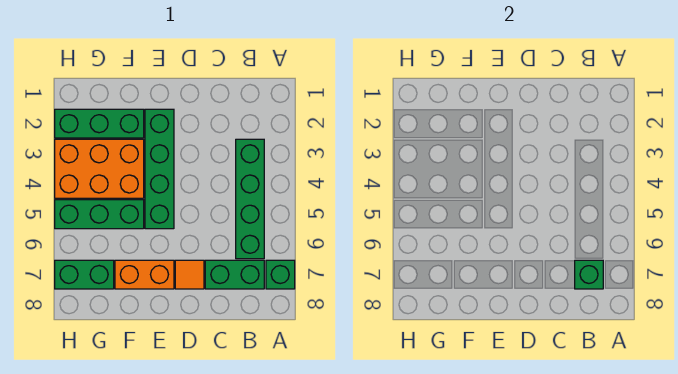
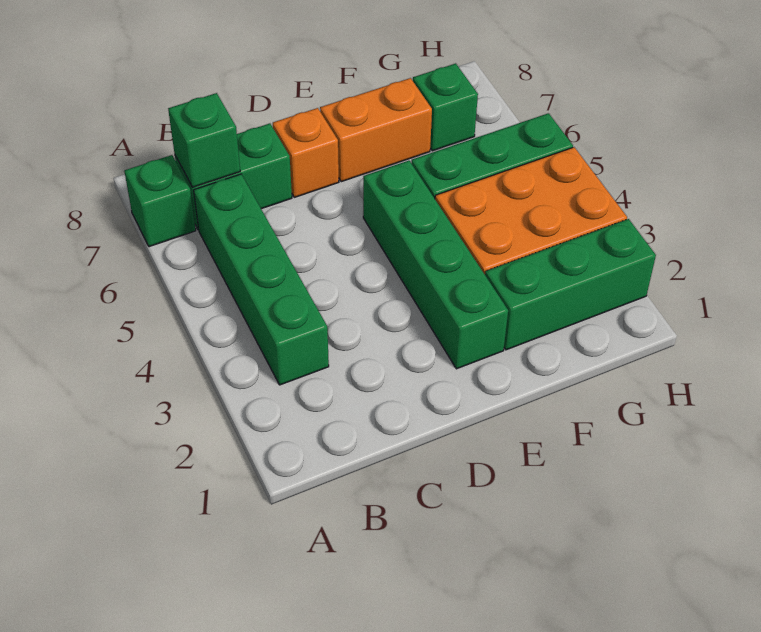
orange 1x1 tile [175,260,204,289] -> orange 1x1 brick [273,108,339,197]
green 1x2 brick [55,260,114,289] -> green 1x1 brick [413,63,478,151]

